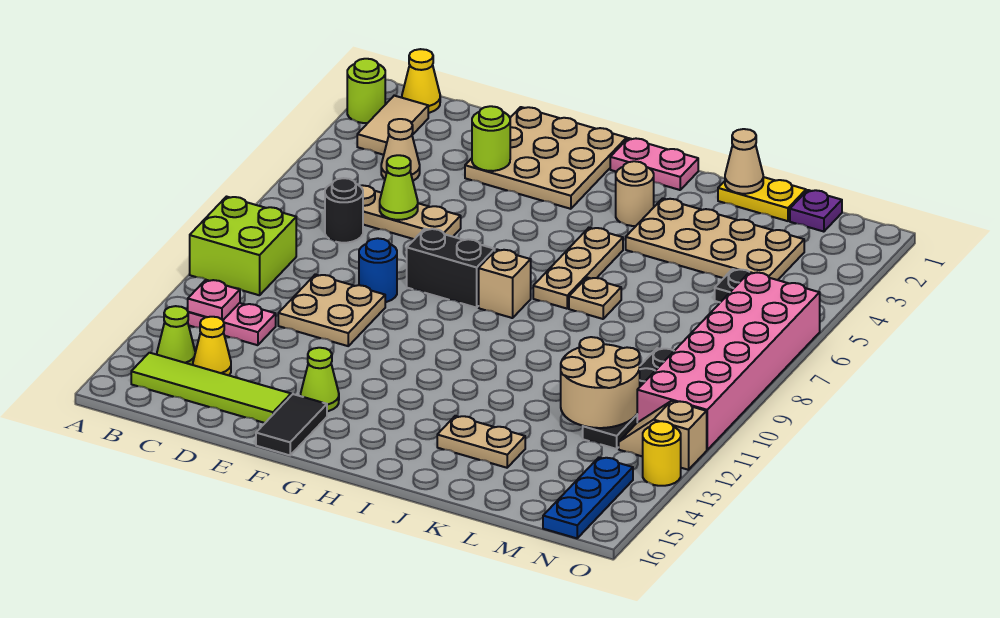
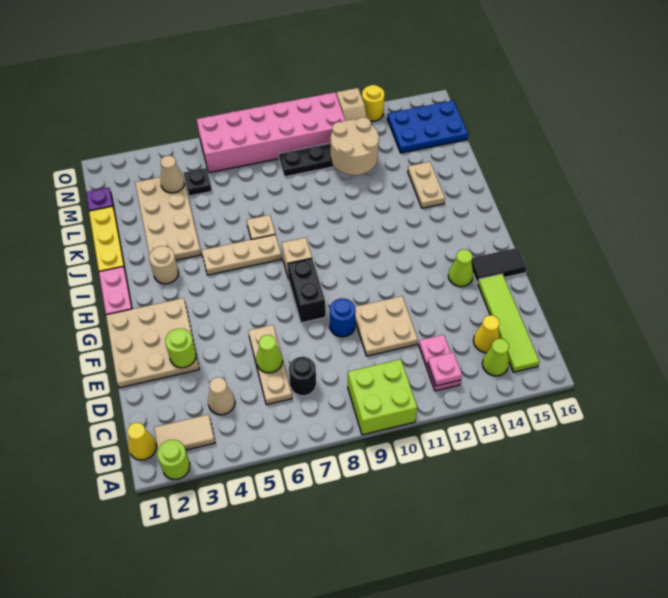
yellow 1x2 plate [718,177,806,221] -> yellow 1x3 plate [89,206,125,272]
tan 1x1 cone [725,129,763,194] -> tan 1x1 cone moved to [161,156,184,193]
blue 1x3 plate [543,457,633,538] -> blue 2x3 plate [387,100,468,153]

